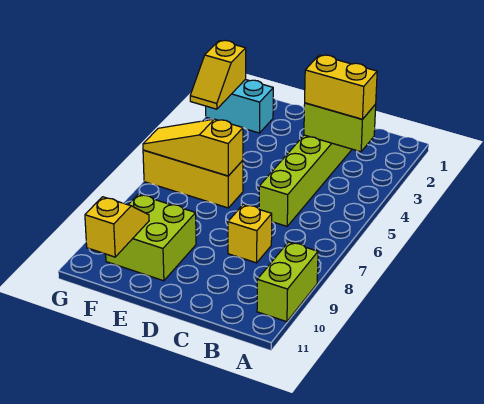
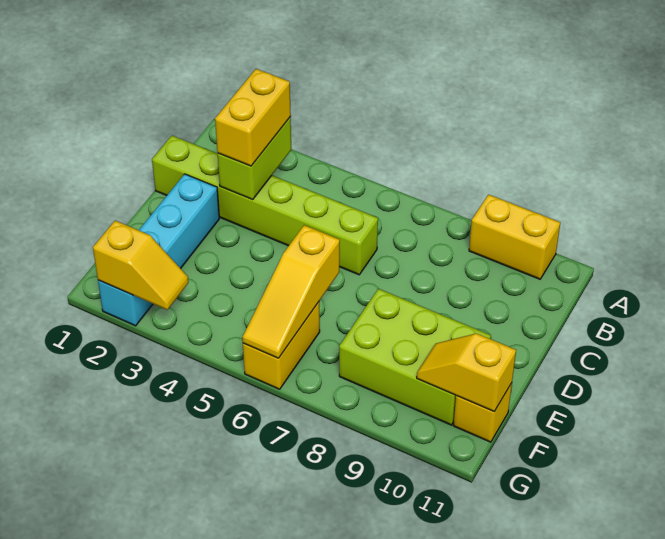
lime 1x2 brick [257,242,318,322] -> yellow 1x2 brick [469,195,560,279]
yellow 1x1 brick [228,205,272,263] -> yellow 1x1 brick moved to [453,383,512,442]
yellow 1x3 brick [143,150,243,208] -> yellow 1x2 brick [243,302,320,389]
lime 2x2 brick [106,194,196,281] -> lime 2x3 brick [339,289,491,425]
cyan 1x2 brick [206,79,273,133] -> cyan 1x4 brick [98,174,219,326]

